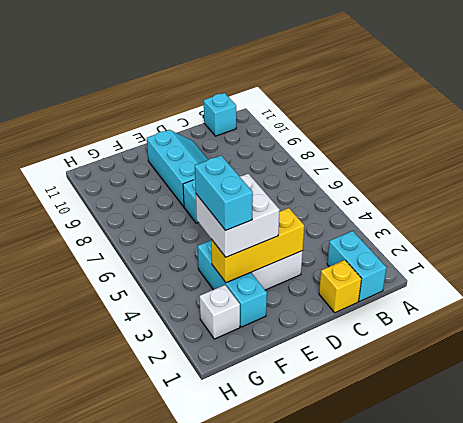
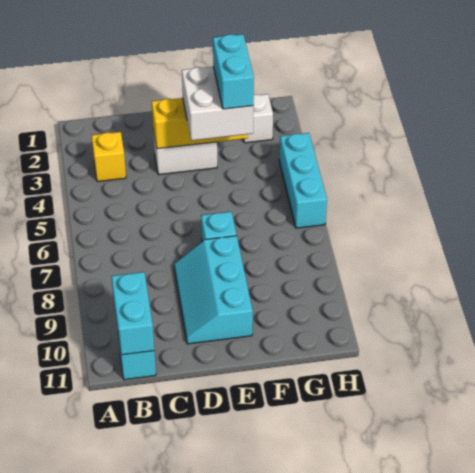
cyan 1x2 brick [327,231,386,301] -> cyan 1x2 brick moved to [112,272,154,355]
yellow 1x1 brick [319,260,361,313] -> yellow 1x1 brick moved to [92,132,126,182]
cyan 1x3 brick [198,240,267,327] -> cyan 1x3 brick moved to [279,133,327,228]

